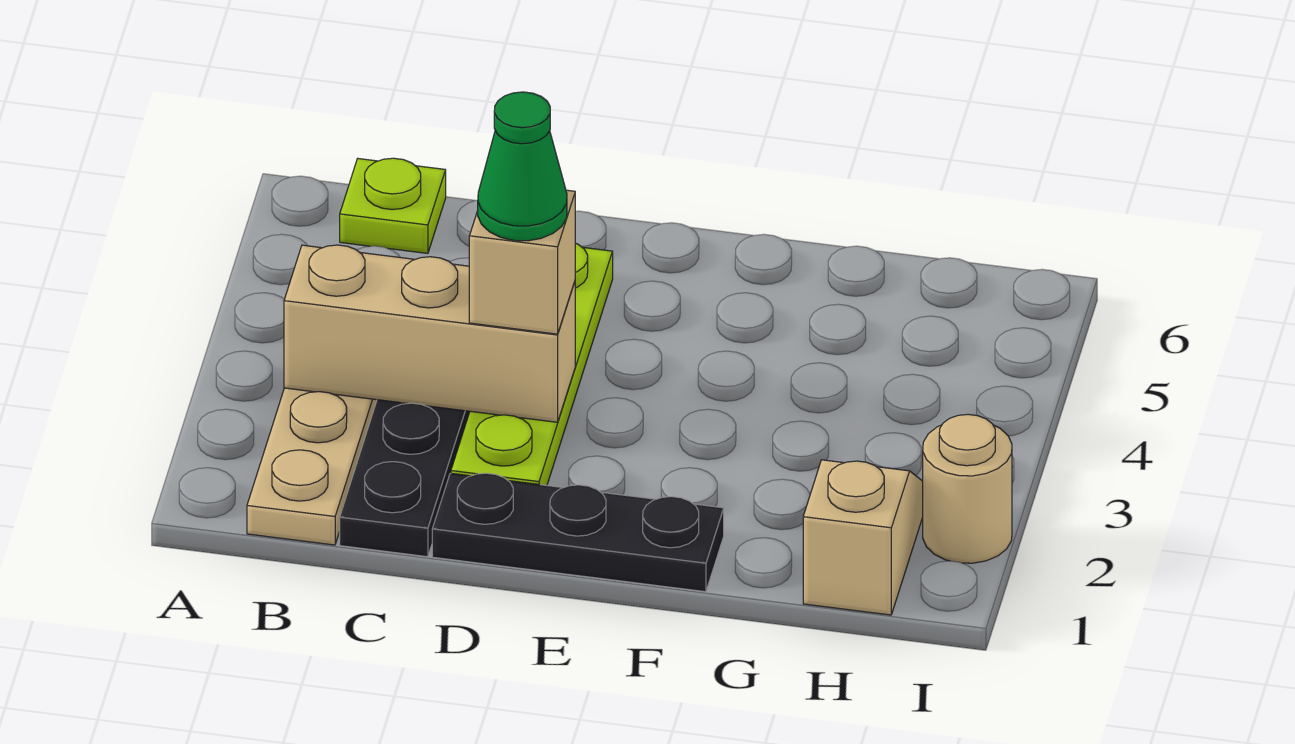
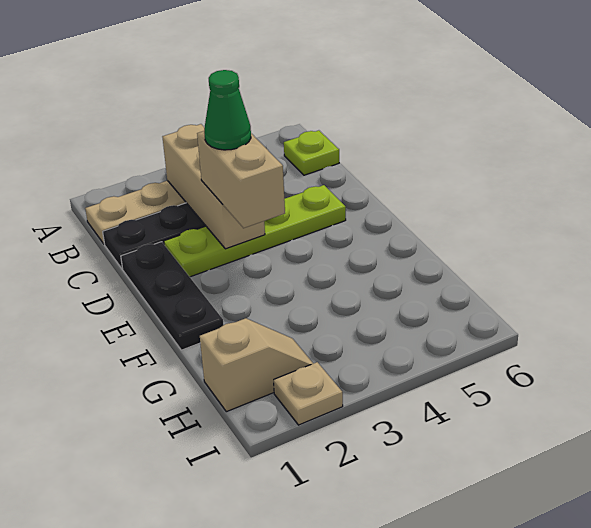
tan 1x1 brick [469,190,575,334] -> tan 1x2 brick [197,131,285,228]
tan 1x1 round brick [923,414,1012,563] -> tan 1x1 plate [274,362,343,425]

